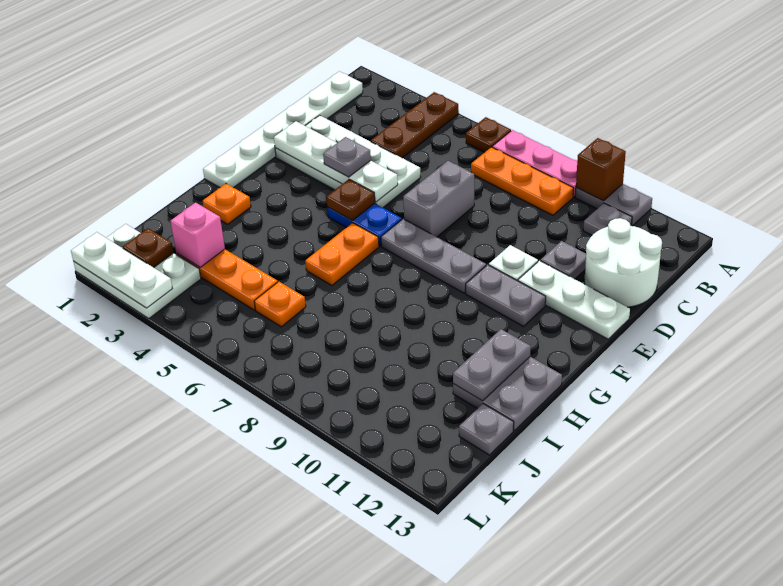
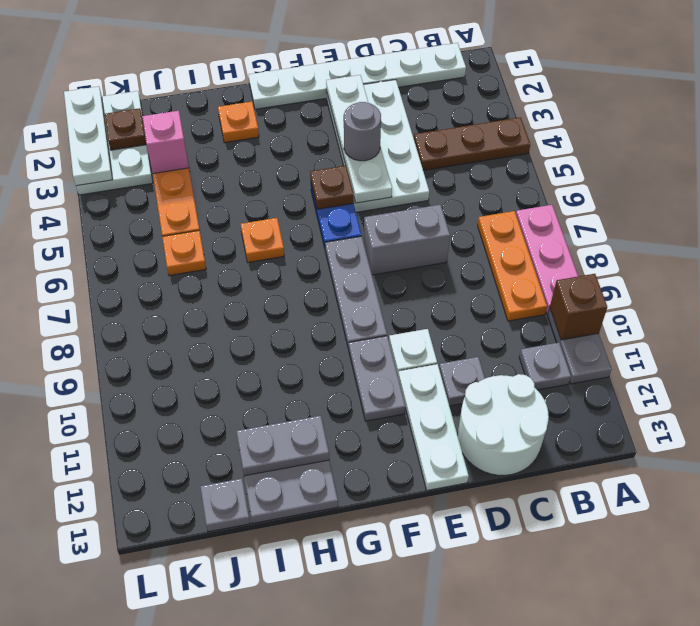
brown 1x1 plate [466,117,511,152] -> none
grey 1x1 plate [323,137,371,177] -> grey 1x1 round brick [344,102,381,161]
orange 1x2 plate [305,223,379,285] -> orange 1x1 plate [241,218,284,262]

